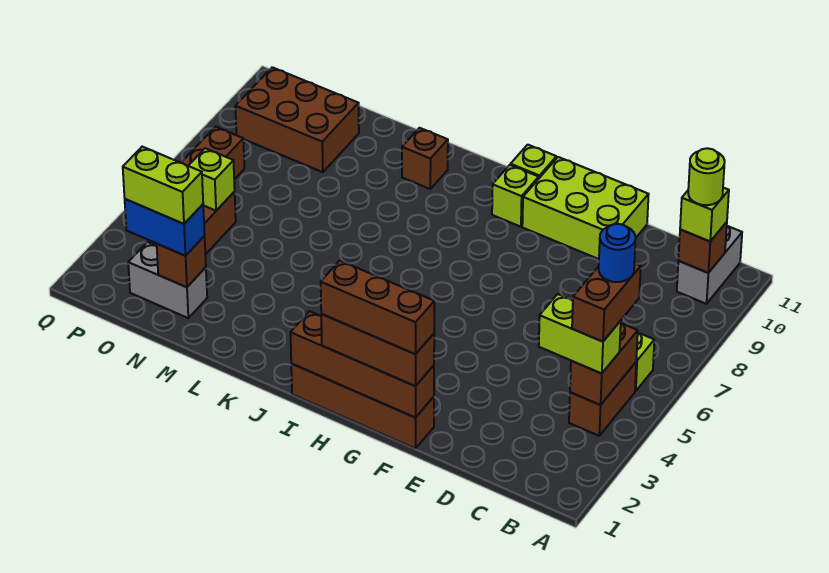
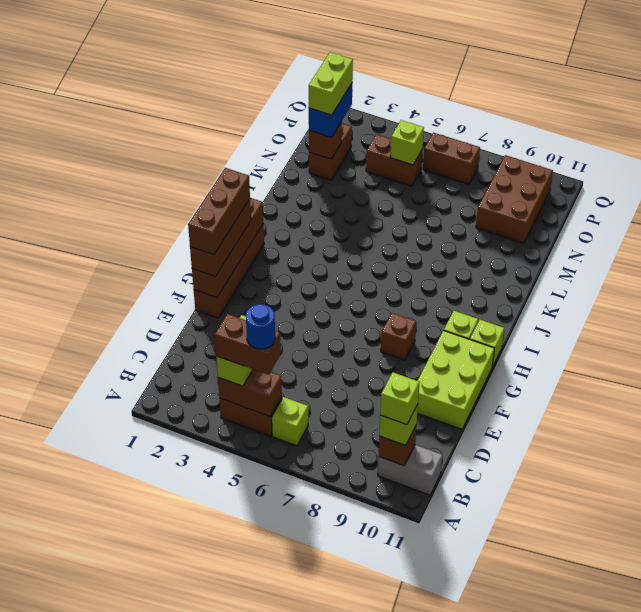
lime 1x1 round brick [688,148,725,205] -> lime 1x1 brick [380,373,419,425]
brown 1x1 brick [402,128,448,189] -> brown 1x1 brick moved to [381,313,416,360]
grey 1x2 brick [128,242,207,318] -> brown 1x2 brick [309,123,352,180]

